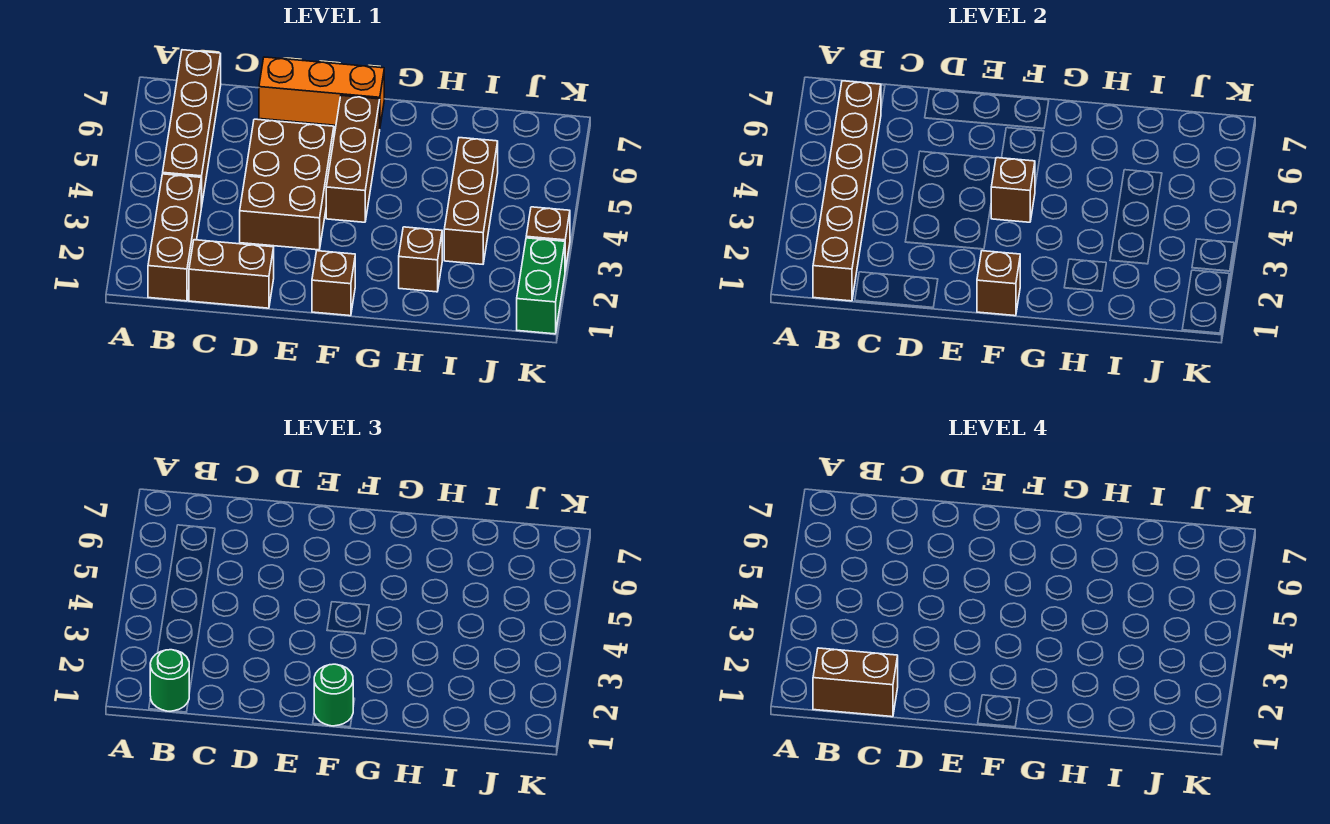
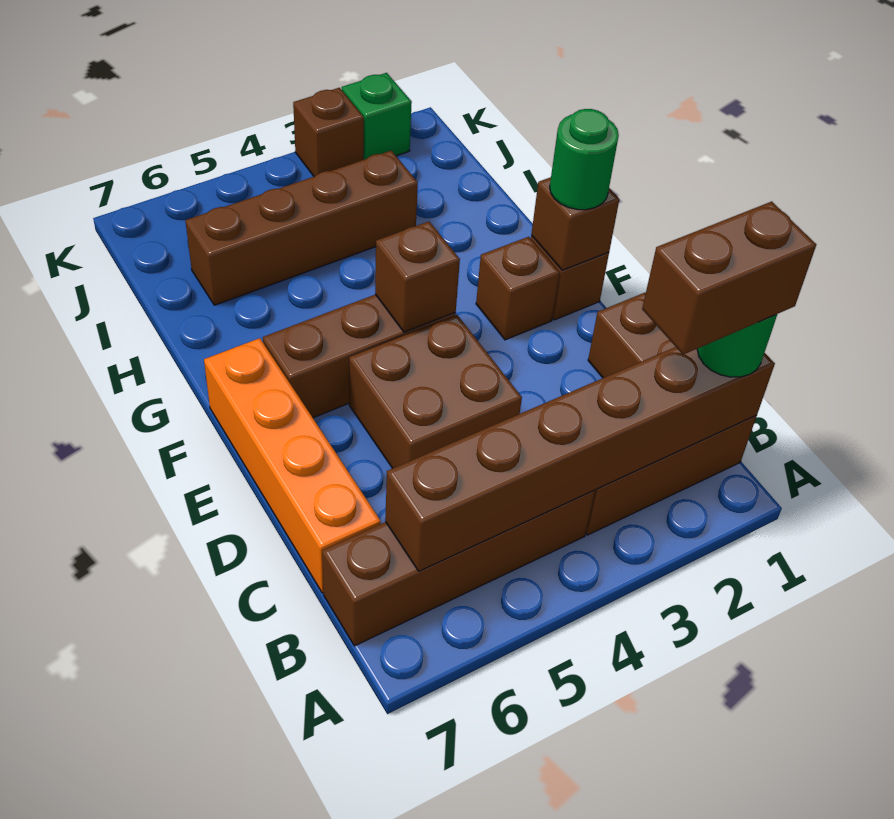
brown 1x2 brick [813,648,898,717] -> brown 1x2 brick turned to [642,201,816,355]
brown 2x3 brick [240,119,334,250] -> brown 2x2 brick [349,315,522,468]
orange 1x3 brick [259,57,384,125] -> orange 1x4 brick [204,338,381,593]
brown 1x1 brick [399,227,442,292] -> brown 1x1 brick moved to [476,237,559,340]
brown 1x3 brick [444,138,498,264] -> brown 1x4 brick [185,151,418,305]
green 1x2 brick [517,238,565,334] -> green 1x1 brick [342,73,412,160]

